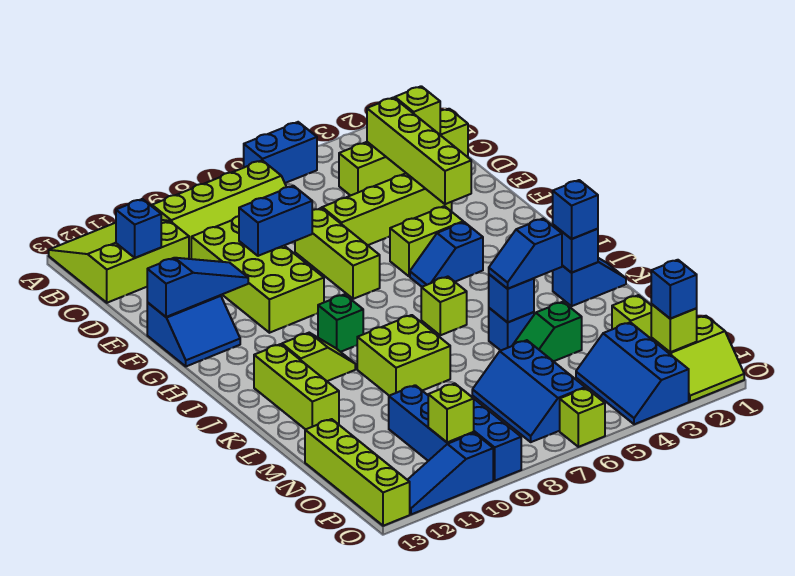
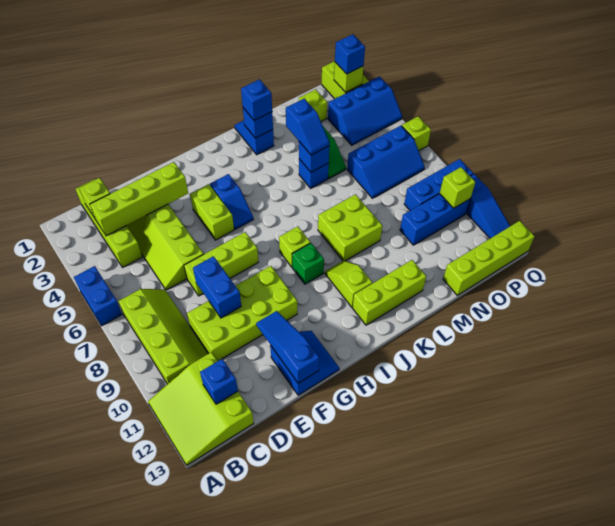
lime 1x1 brick [421,277,467,335] -> lime 1x1 brick moved to [279,226,311,267]

